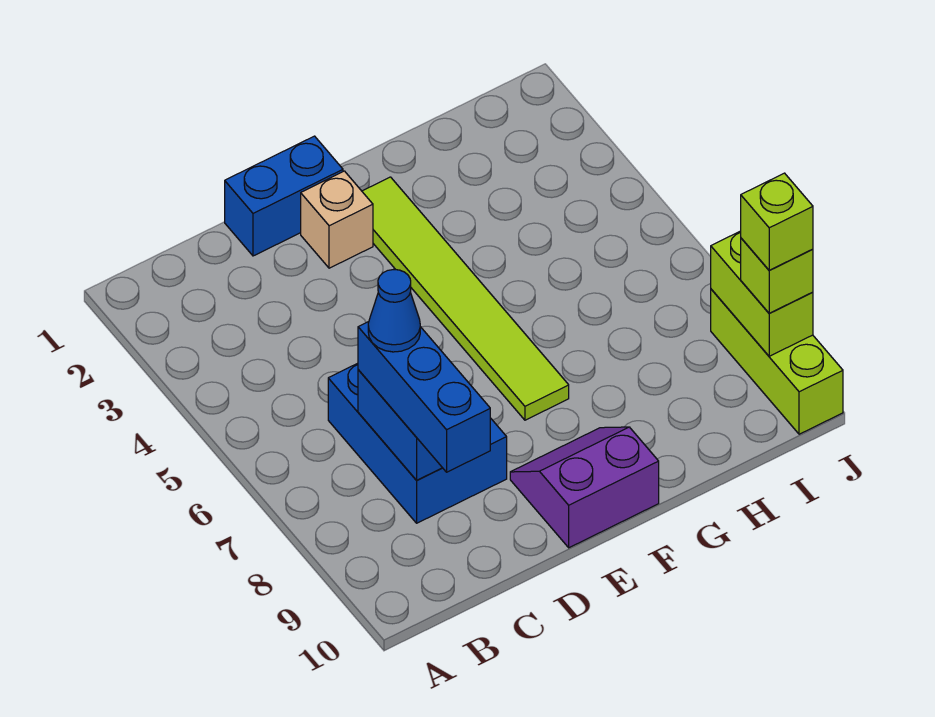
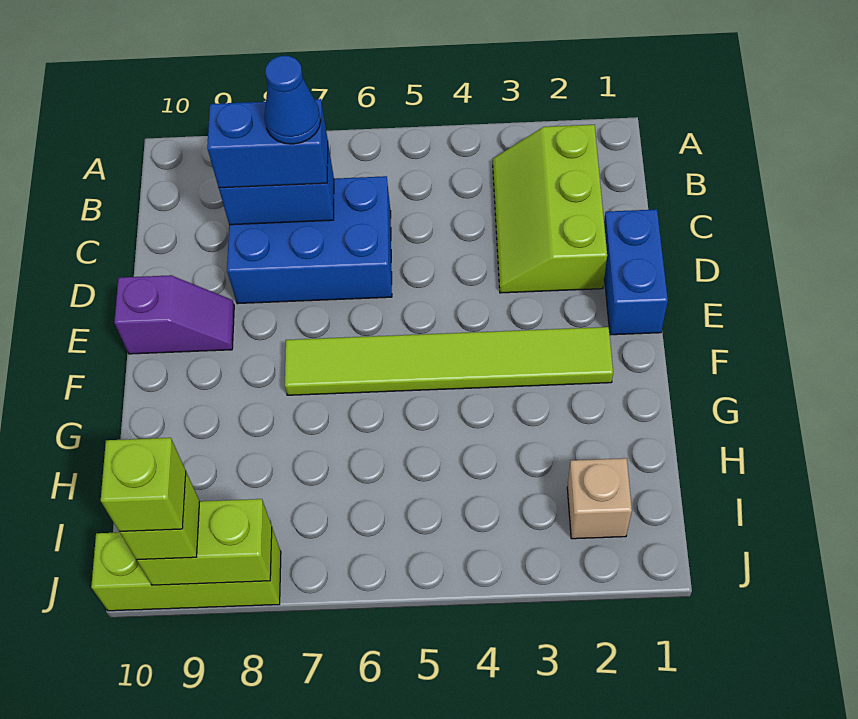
none -> lime 2x3 slope [493,125,607,293]
blue 1x3 brick [358,322,490,472] -> blue 1x2 brick [207,99,328,188]
tan 1x1 brick [301,171,373,268] -> tan 1x1 brick moved to [567,458,632,539]
purple 2x2 slope [510,427,659,548] -> purple 1x2 slope [114,275,234,354]

